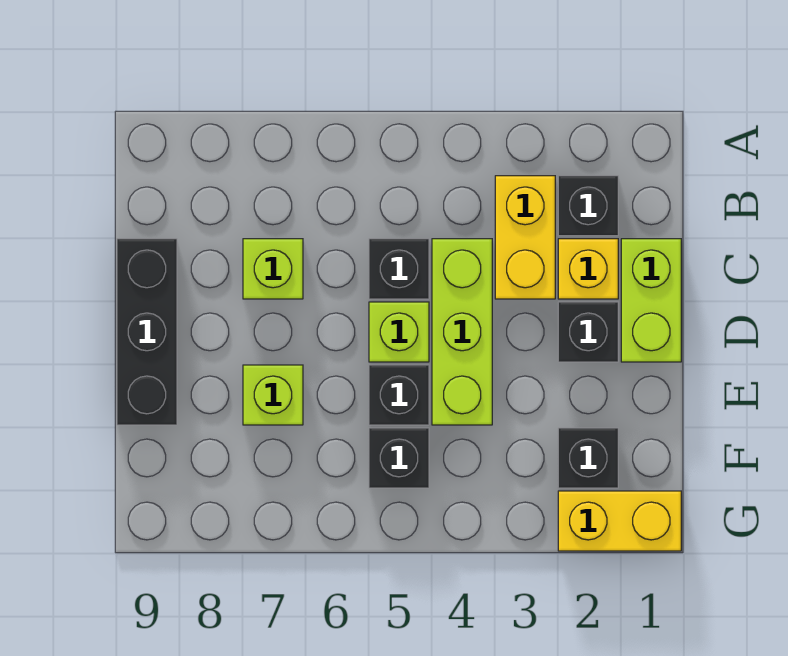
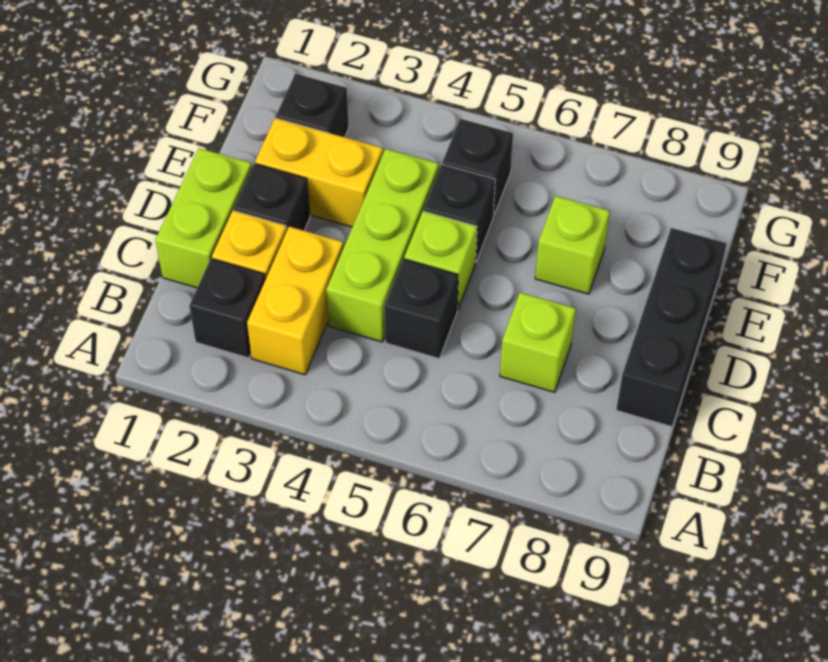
yellow 1x2 brick [558,491,681,551] -> yellow 1x2 brick moved to [255,118,383,227]

